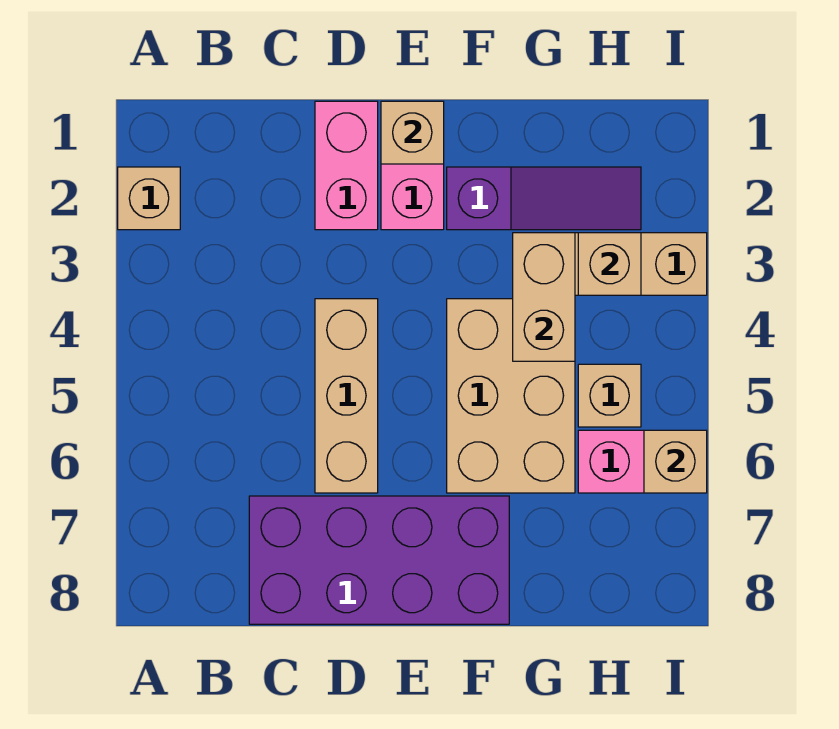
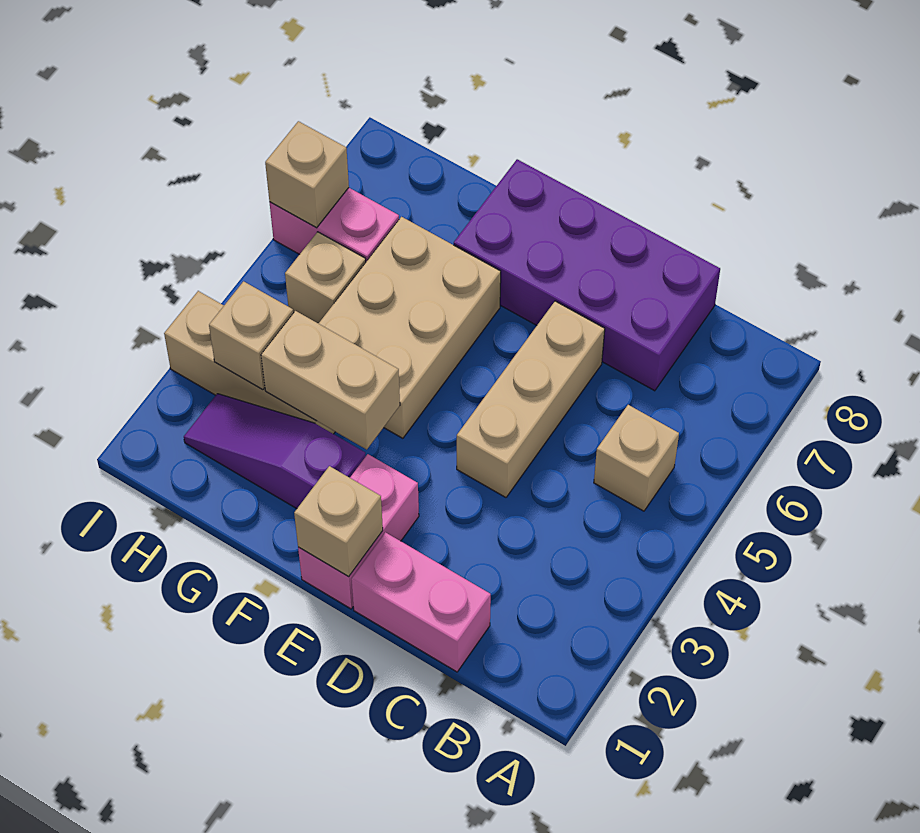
tan 1x1 brick [118,167,180,230] -> tan 1x1 brick moved to [594,405,679,511]
pink 1x2 brick [315,101,378,230] -> pink 1x2 brick turned to [351,532,491,672]
tan 1x2 brick [513,233,575,361] -> tan 1x2 brick turned to [261,311,400,449]

